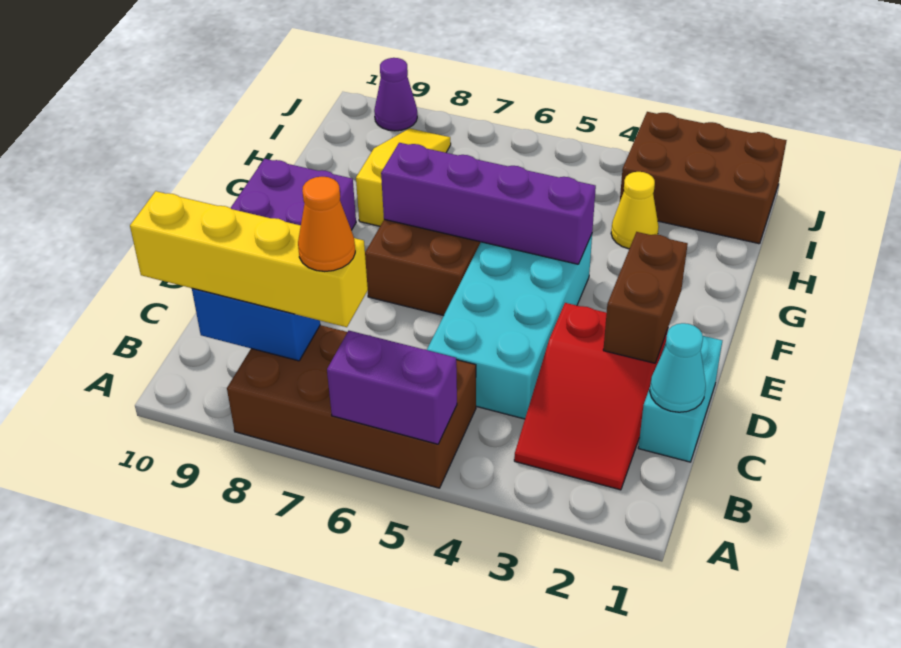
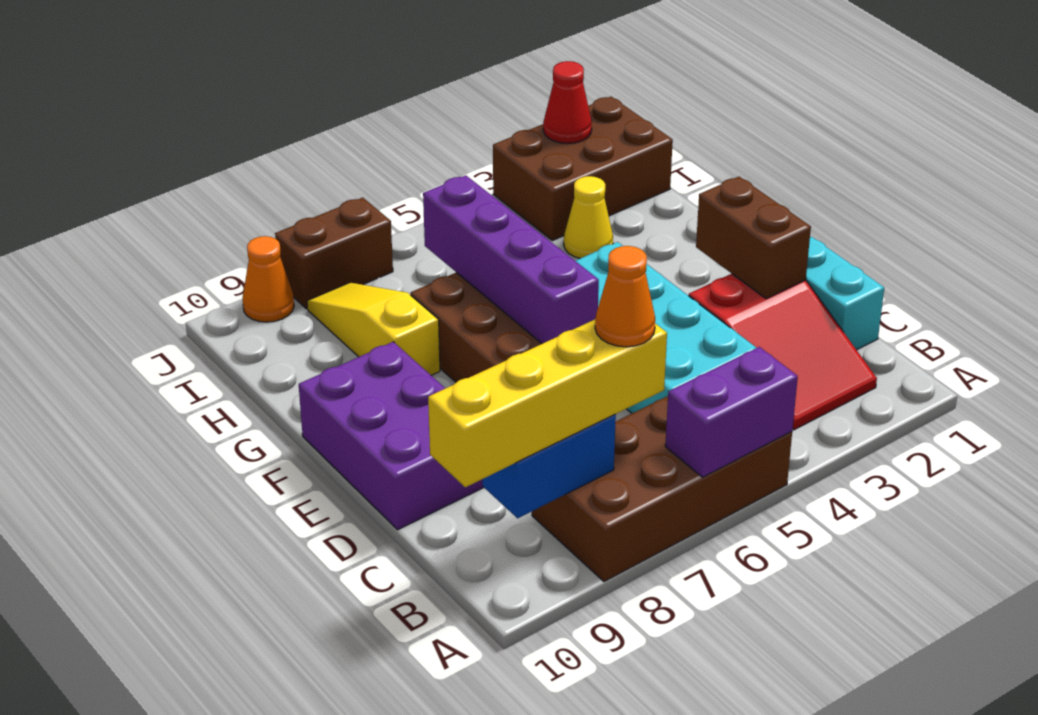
cyan 1x1 cone [650,323,706,412] -> none
purple 1x4 brick [381,143,596,264] -> purple 1x4 brick turned to [423,175,599,344]
none -> red 1x1 cone [543,61,592,143]
none -> brown 1x2 brick [275,198,393,309]
purple 1x1 cone [374,58,417,131] -> orange 1x1 cone [242,236,294,322]

